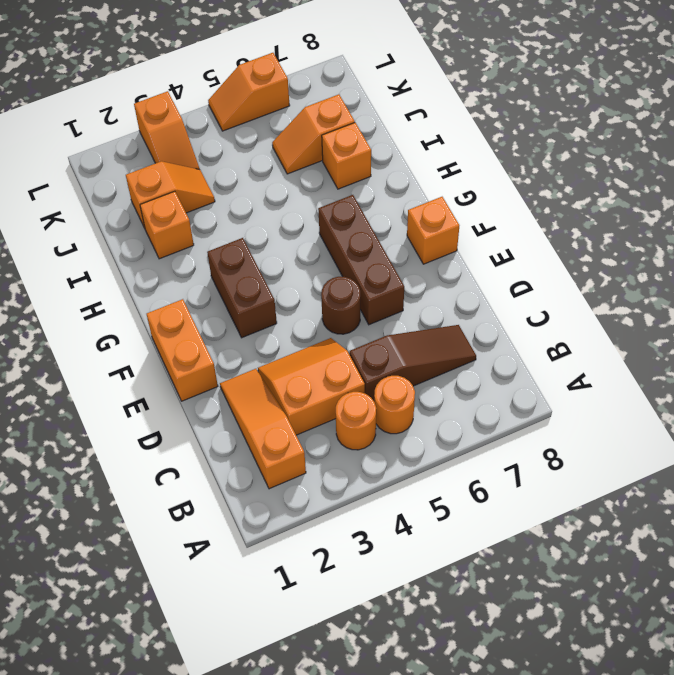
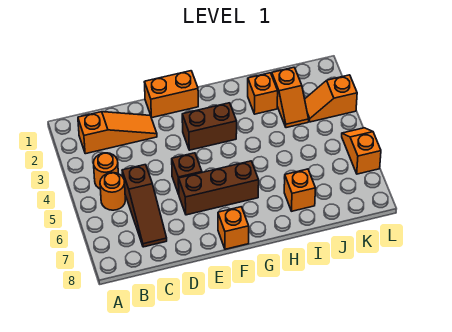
orange 2x2 slope [258,338,365,435] -> none
brown 1x1 round brick [321,277,360,334] -> brown 1x1 brick [172,153,202,194]
orange 1x2 slope [272,94,355,174] -> none

